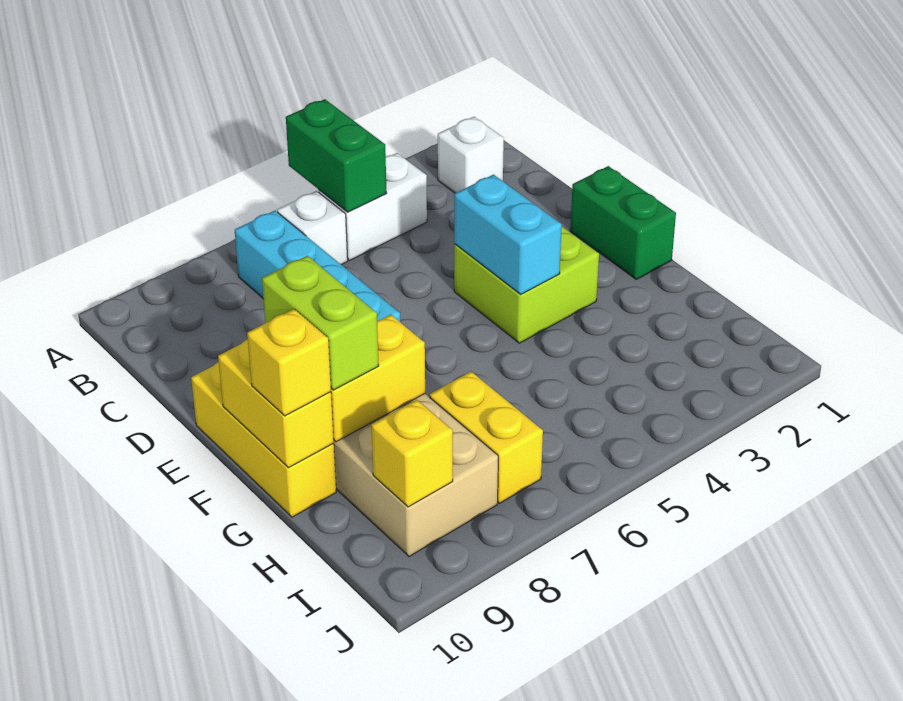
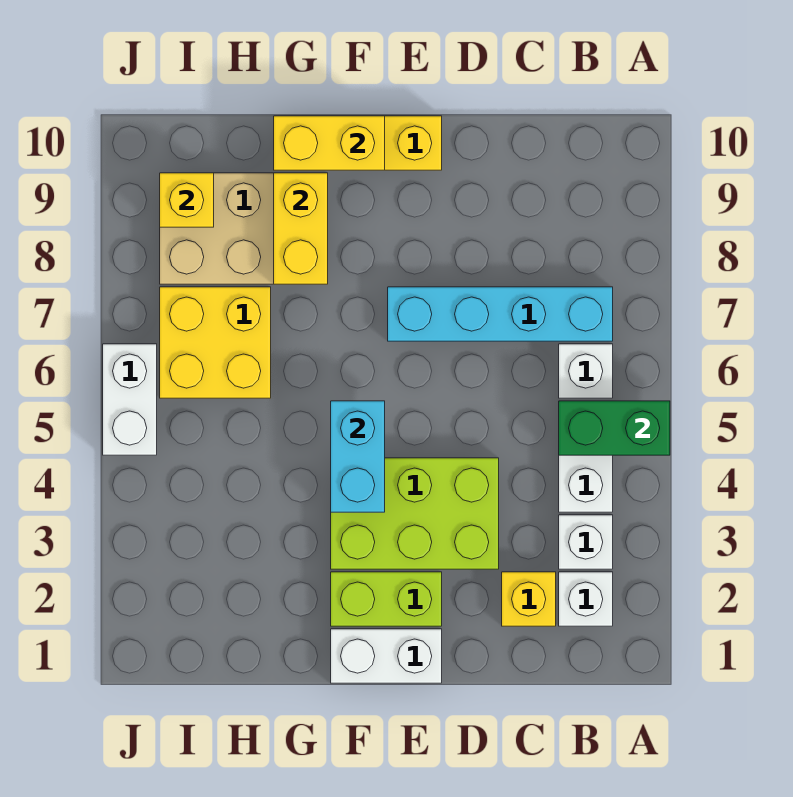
none -> white 1x1 brick [559,515,613,569]
green 1x2 brick [570,166,676,279] -> white 1x2 brick [331,629,442,683]
lime 2x2 brick [454,227,599,343] -> lime 2x3 brick [331,458,499,569]
cyan 1x2 brick [454,175,562,295] -> cyan 1x2 brick turned to [331,401,385,512]
lime 1x2 brick [262,256,379,390] -> lime 1x2 brick moved to [331,572,442,626]
yellow 1x1 brick [247,309,331,416] -> yellow 1x1 brick moved to [502,572,556,626]
yellow 1x2 brick [429,372,543,503] -> yellow 2x2 brick [160,287,271,398]
none -> white 1x2 brick [103,344,157,455]

